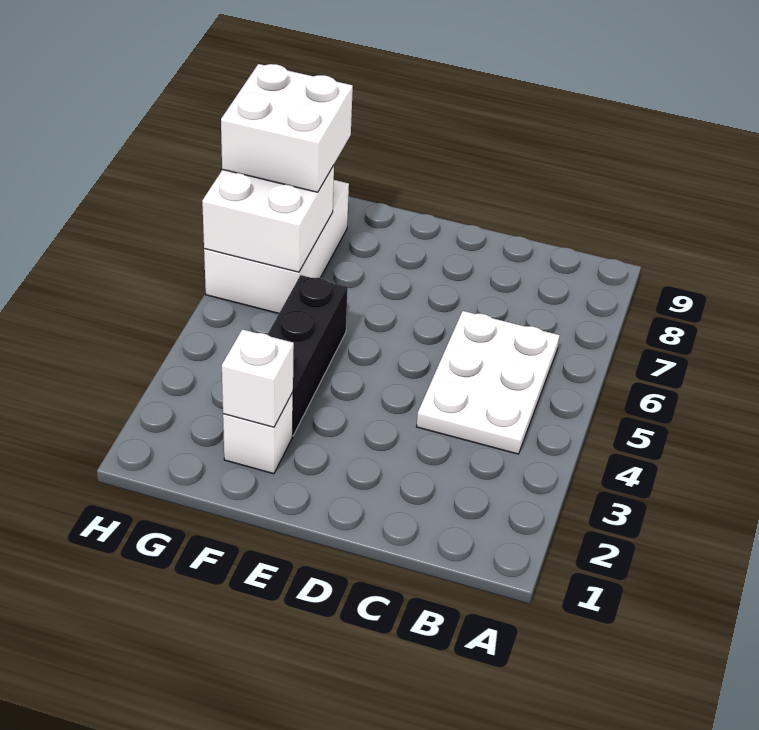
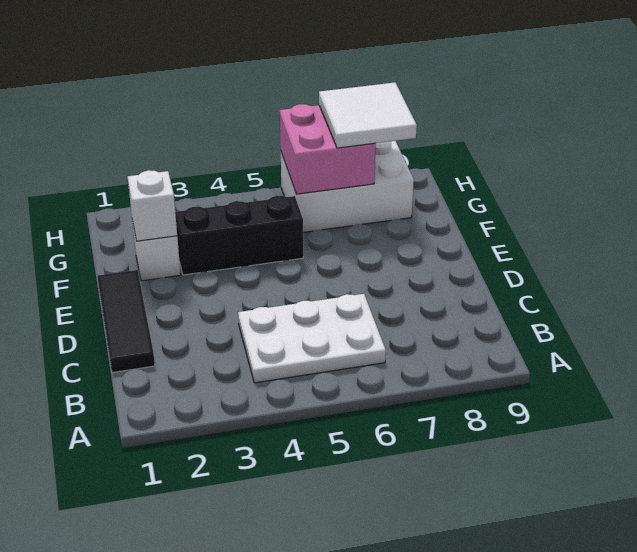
none -> black 1x3 tile [97,270,155,373]
white 2x2 brick [202,165,334,272] -> pink 2x2 brick [280,104,376,194]
white 2x2 brick [221,64,353,192] -> white 2x2 tile [319,82,417,148]

